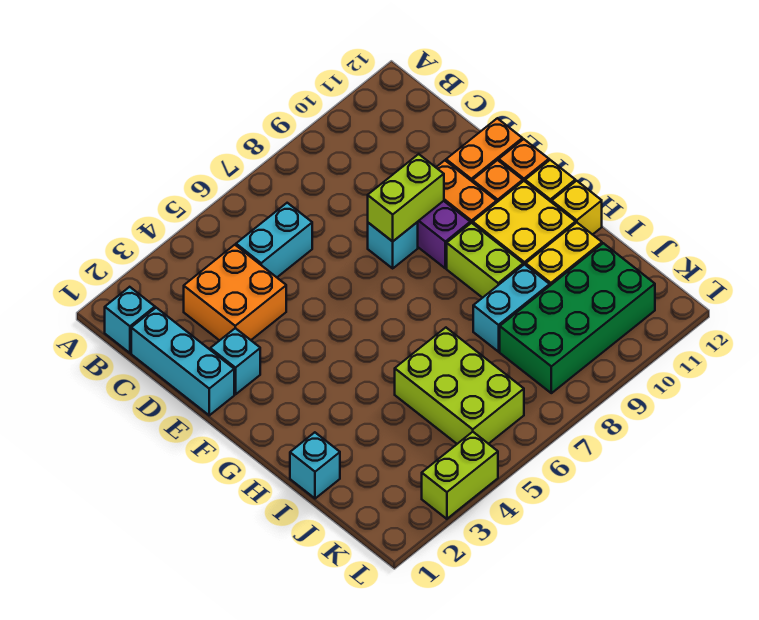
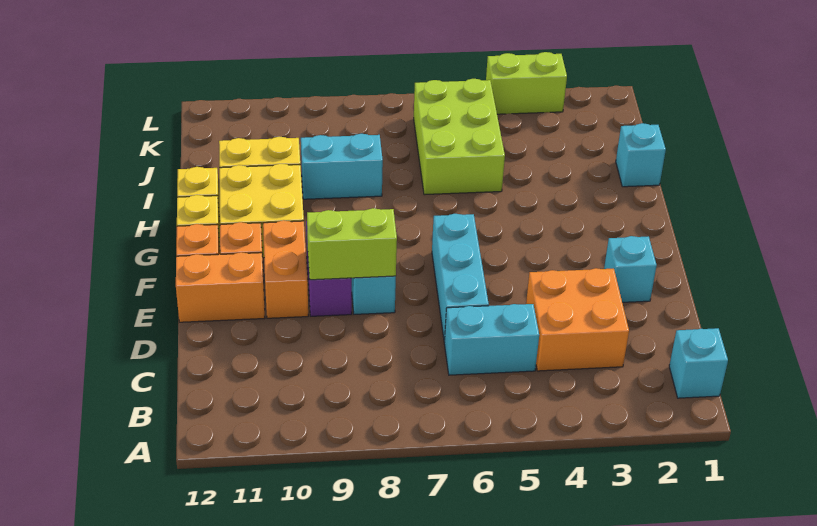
cyan 1x3 brick [131,308,234,415] -> cyan 1x3 brick moved to [432,214,489,342]
lime 1x2 brick [447,223,523,298] -> none
green 2x4 brick [500,243,655,393] -> none

